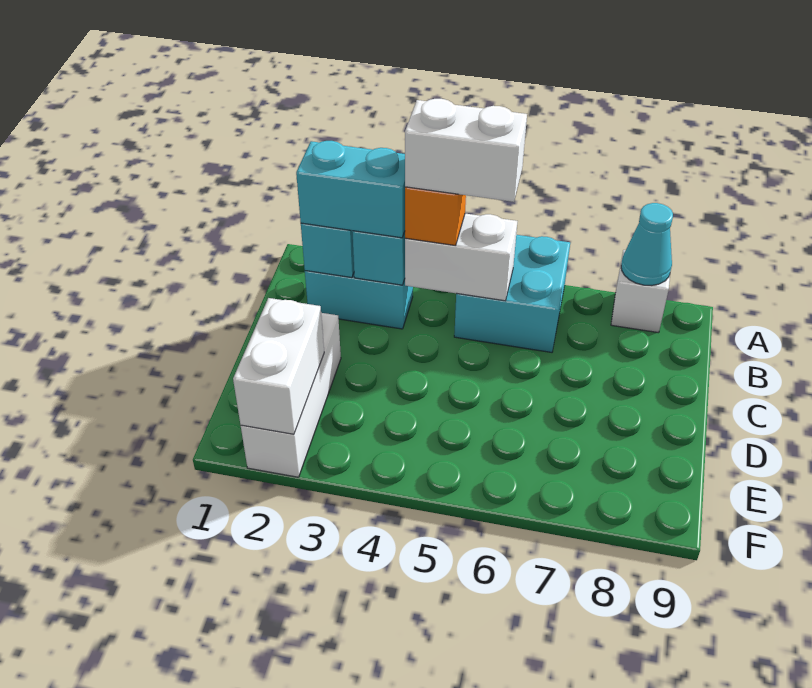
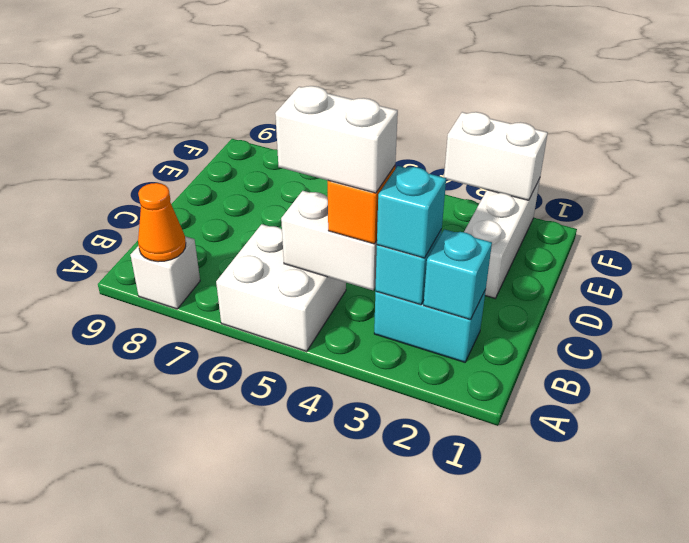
cyan 2x2 brick [454,235,570,352] -> white 2x2 brick [216,224,346,351]
cyan 1x1 cone [621,203,673,285] -> orange 1x1 cone [138,183,186,262]
cyan 1x2 brick [296,141,405,238] -> cyan 1x1 brick [377,166,446,258]
white 1x2 brick [233,298,324,434] -> white 1x2 brick turned to [444,112,548,200]

